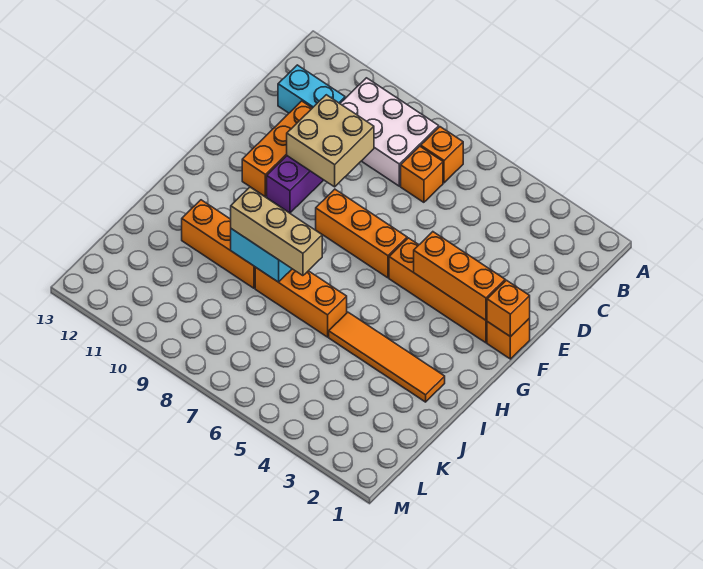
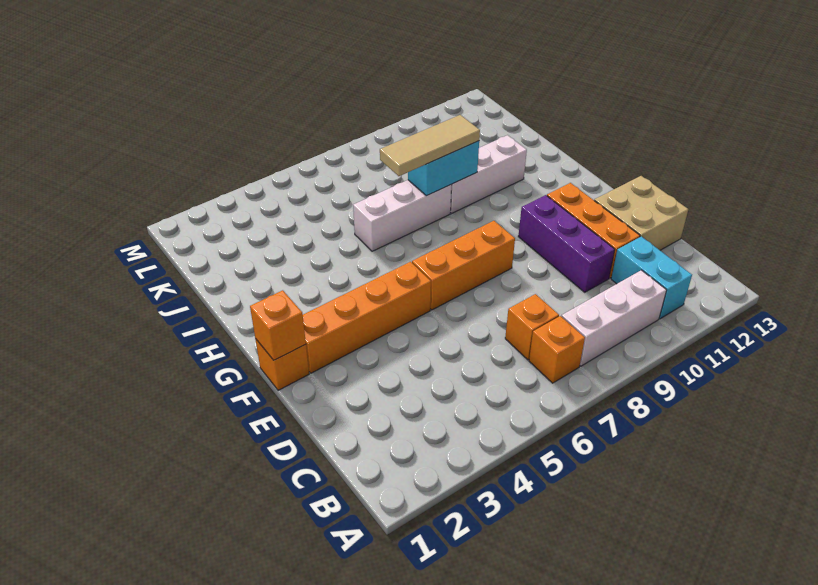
white 2x3 brick [340,78,439,186] -> white 1x3 brick [561,270,666,366]
cyan 1x2 brick [278,65,345,113] -> cyan 1x2 brick turned to [611,236,692,319]
tan 2x2 brick [287,95,374,187] -> tan 2x2 brick moved to [594,176,688,250]
orange 1x3 brick [414,232,505,320] -> none
orange 1x4 tile [329,312,445,402] -> none
orange 1x3 brick [255,267,347,337] -> white 1x3 brick [353,180,452,251]
tan 1x3 brick [231,187,322,276] -> tan 1x3 tile [380,115,480,176]
orange 1x3 brick [182,200,255,288] -> white 1x3 brick [450,135,527,213]

